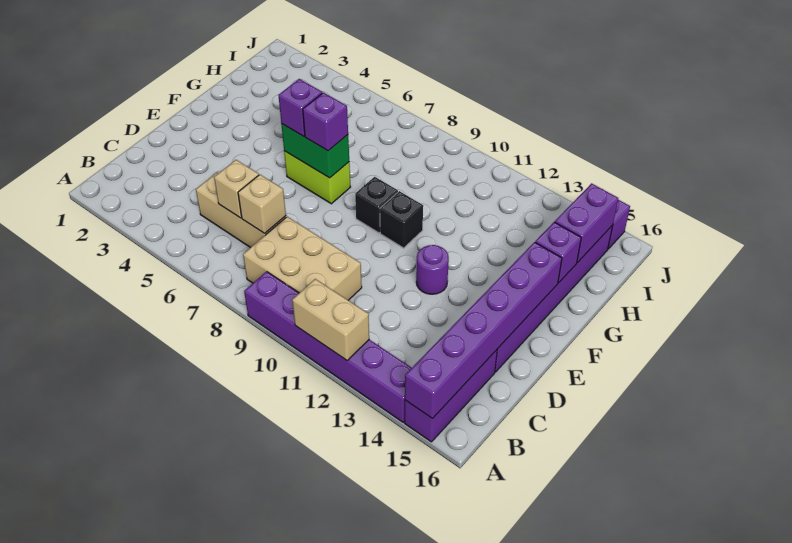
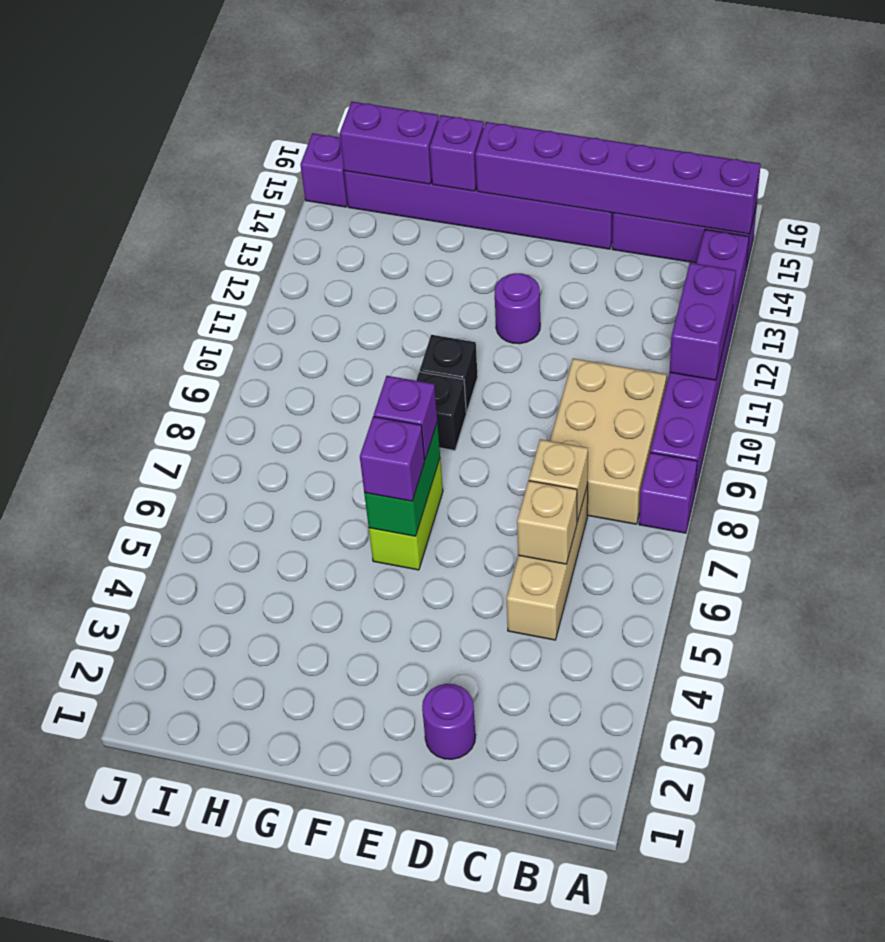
none -> purple 1x1 brick [639,453,697,533]
tan 1x2 brick [292,279,369,360] -> purple 1x2 brick [670,263,736,380]
none -> purple 1x1 round brick [422,684,475,759]

